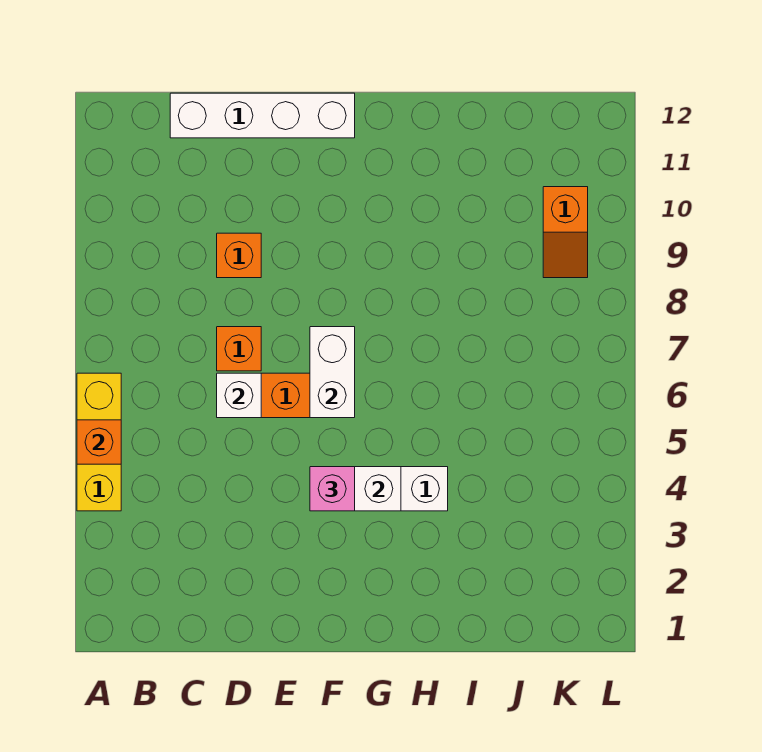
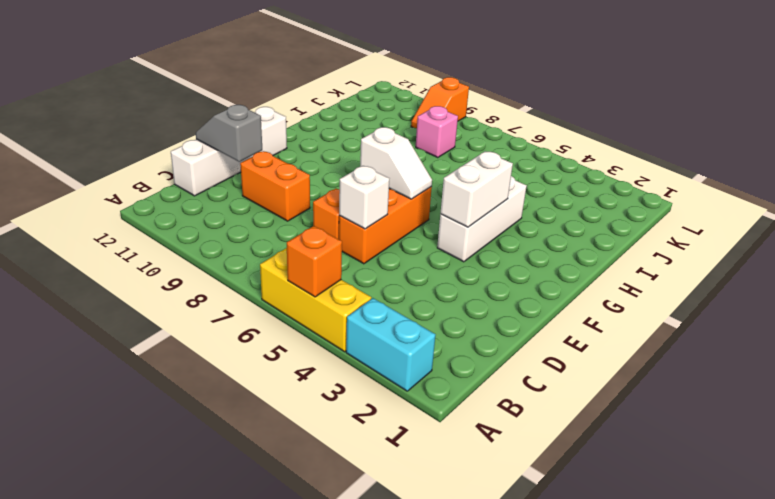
none -> cyan 1x2 brick [346,298,435,391]
orange 1x1 brick [217,233,261,278] -> orange 1x2 brick [240,151,310,221]
none -> grey 1x2 slope [196,105,262,162]
pink 1x1 brick [310,467,355,511] -> pink 1x1 brick moved to [416,106,458,158]
white 1x2 brick [310,327,355,418] -> white 1x2 slope [360,127,432,199]
orange 1x2 slope [543,187,588,278] -> orange 1x2 slope turned to [411,77,469,128]

